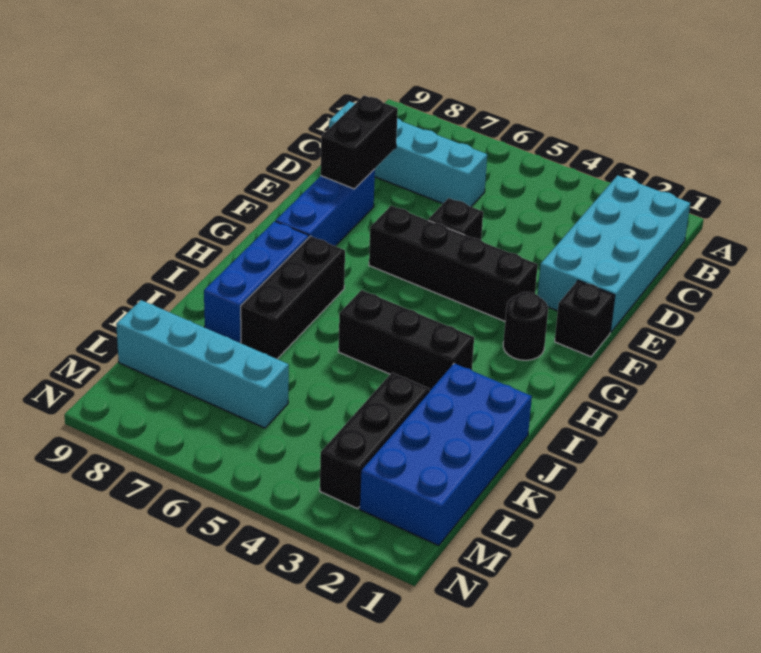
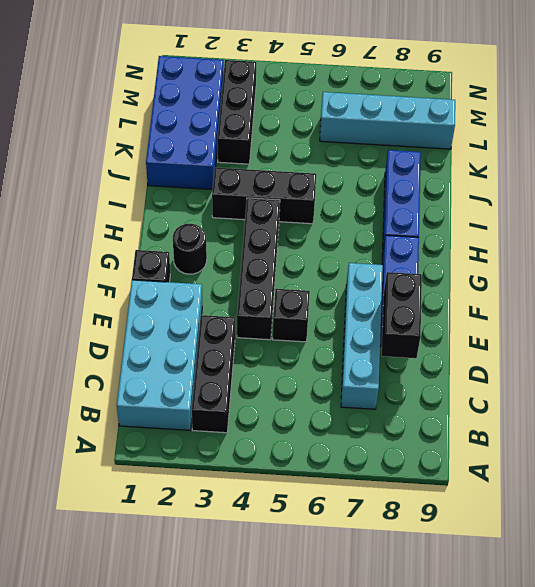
cyan 1x4 brick [329,101,487,207] -> cyan 1x4 brick turned to [341,263,383,409]
black 1x4 brick [369,206,538,321] -> black 1x4 brick turned to [237,198,280,340]
black 1x3 brick [241,236,345,359] -> black 1x3 brick moved to [192,315,235,433]

